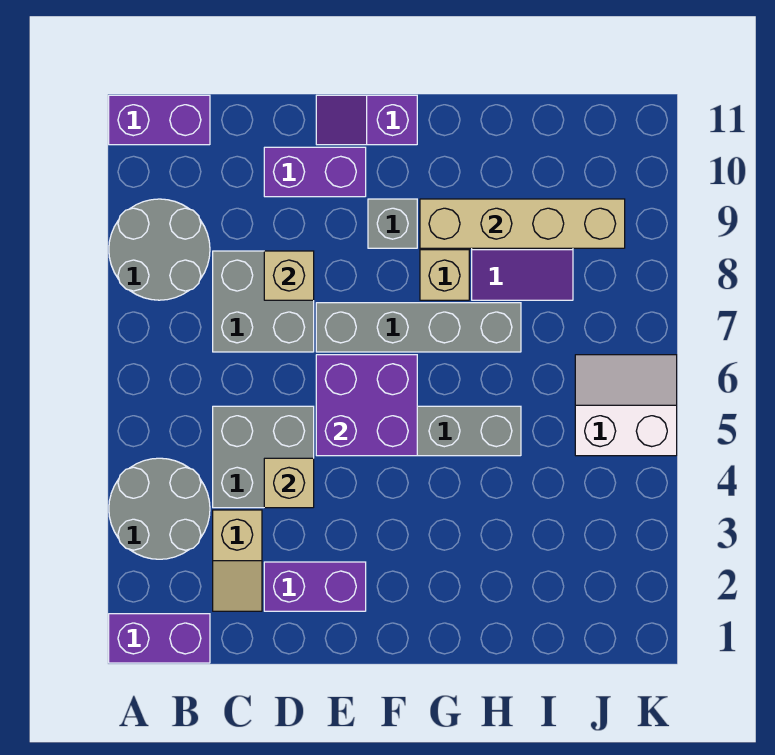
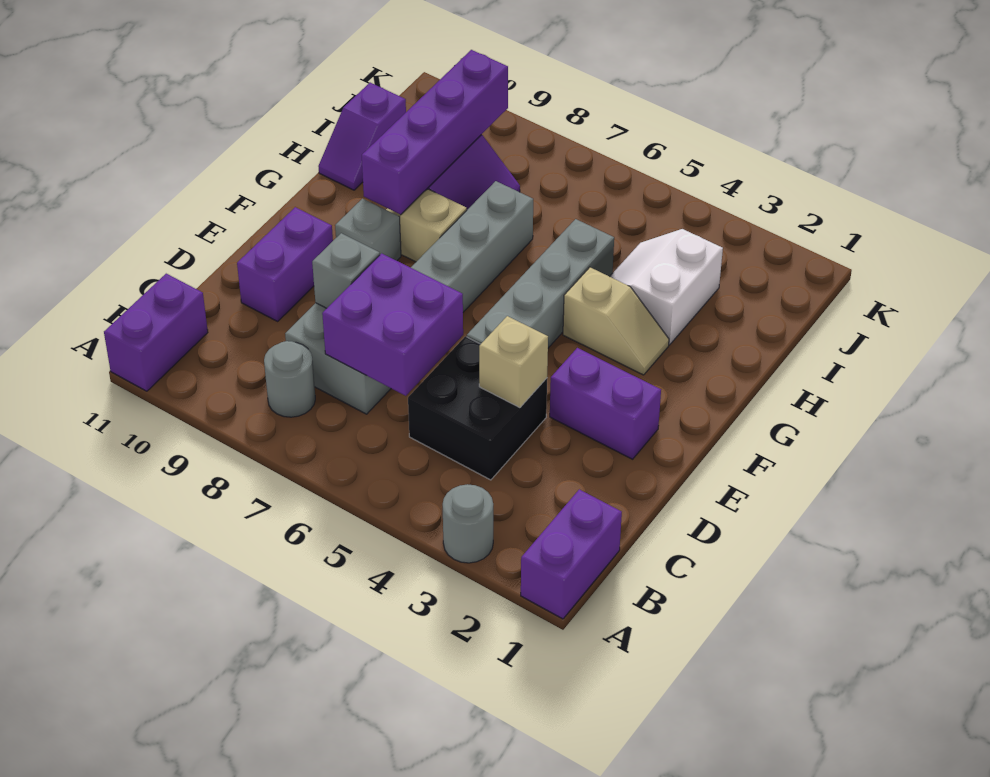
grey 2x2 round brick [109,458,210,559] -> grey 1x1 round brick [443,484,493,563]
grey 2x2 round brick [109,199,210,300] -> grey 1x1 round brick [264,341,315,417]
tan 1x2 slope [213,510,262,611] -> tan 1x2 slope moved to [563,267,669,375]
grey 2x2 brick [213,406,314,508] -> black 2x2 brick [408,336,547,480]
purple 1x2 brick [264,562,366,611] -> purple 1x2 brick turned to [550,348,661,459]
tan 1x1 brick [264,251,314,300] -> grey 1x1 brick [312,233,380,308]
purple 2x2 brick [316,355,417,456] -> purple 2x2 brick moved to [322,253,463,396]
purple 1x2 slope [316,95,417,145] -> purple 1x2 slope moved to [318,83,406,190]
tan 1x4 brick [420,199,625,248] -> purple 1x4 brick [362,50,508,214]
white 2x2 slope [575,355,677,456] -> white 2x2 slope moved to [610,229,723,345]

